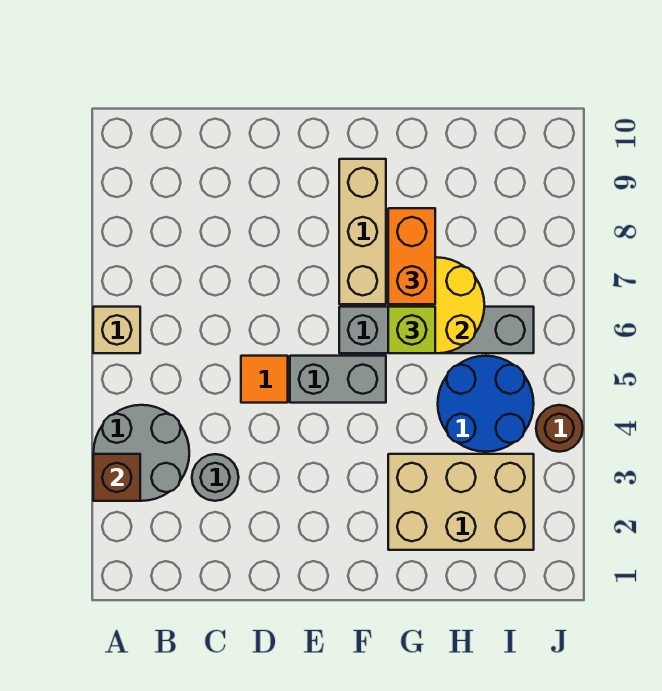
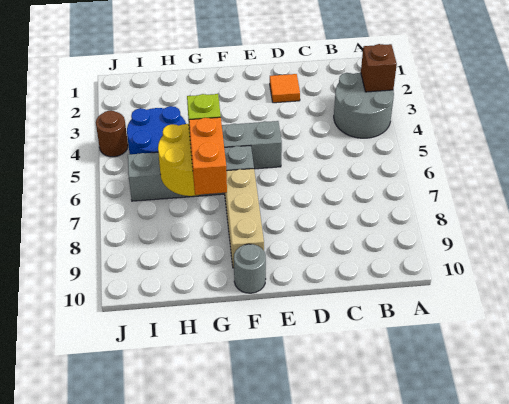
tan 1x1 brick [93,307,140,353] -> none
grey 1x1 round brick [192,454,239,501] -> grey 1x1 round brick moved to [234,244,266,293]
orange 1x1 tile [241,356,288,403] -> orange 1x1 tile moved to [270,74,300,103]
tan 2x3 brick [388,454,534,550] -> none

